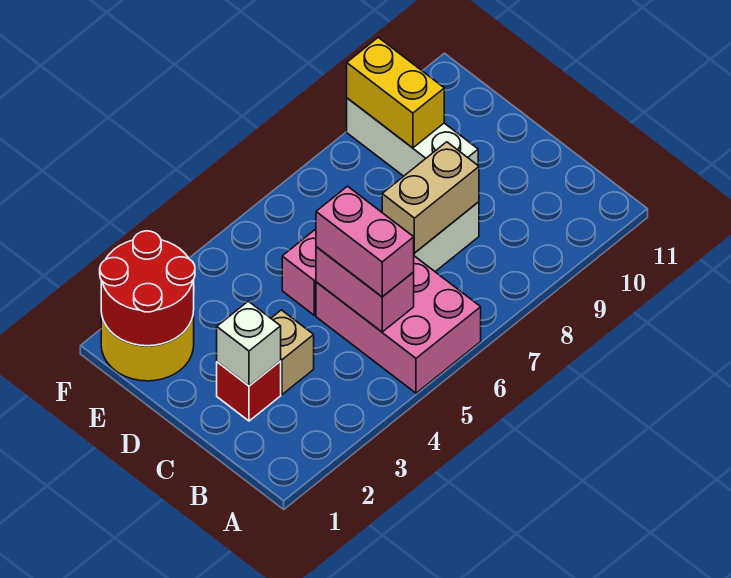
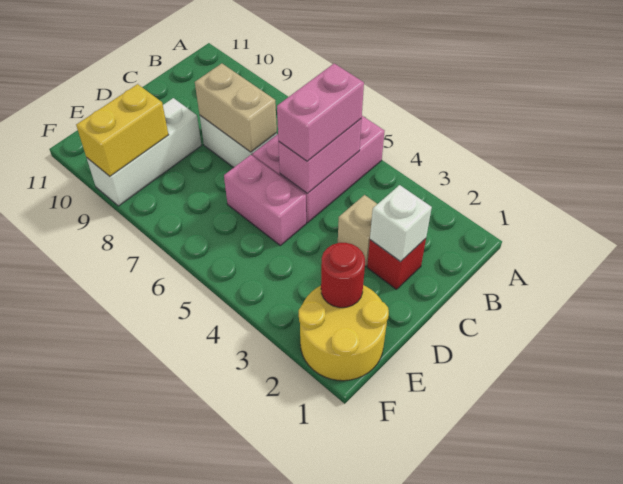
red 2x2 round brick [100,231,195,346] -> red 1x1 round brick [321,243,365,308]

